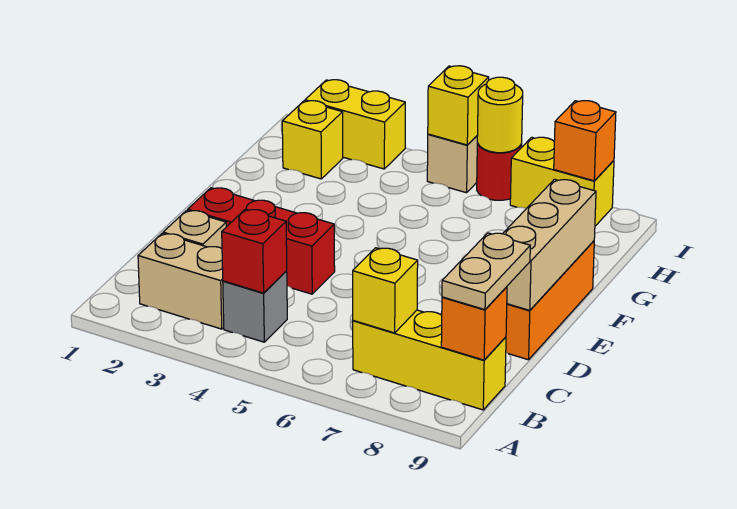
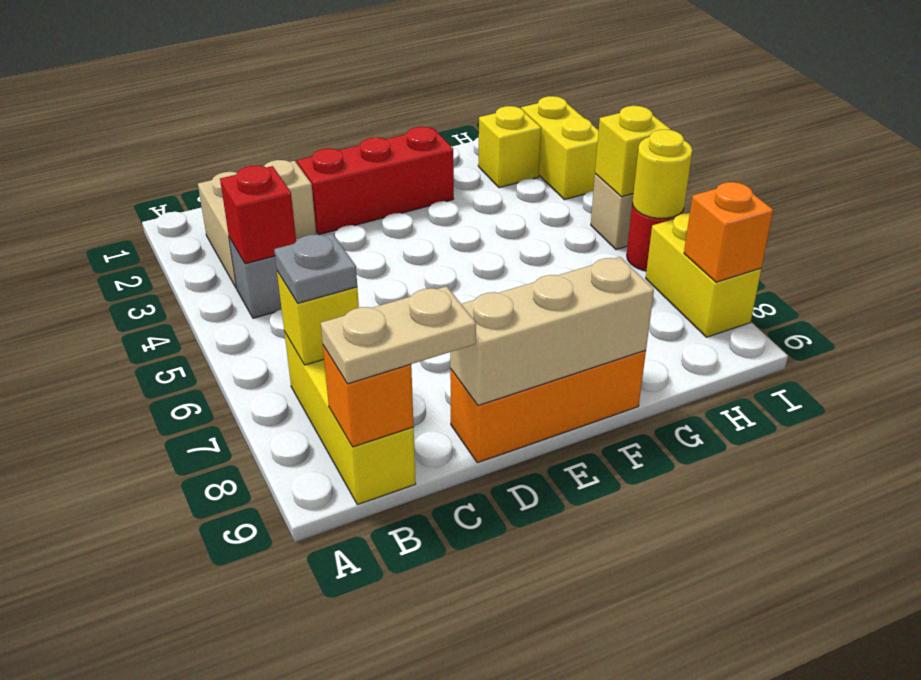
none -> grey 1x1 plate [274,234,357,303]
red 1x3 brick [188,188,335,294] -> red 1x3 brick turned to [297,127,454,235]

